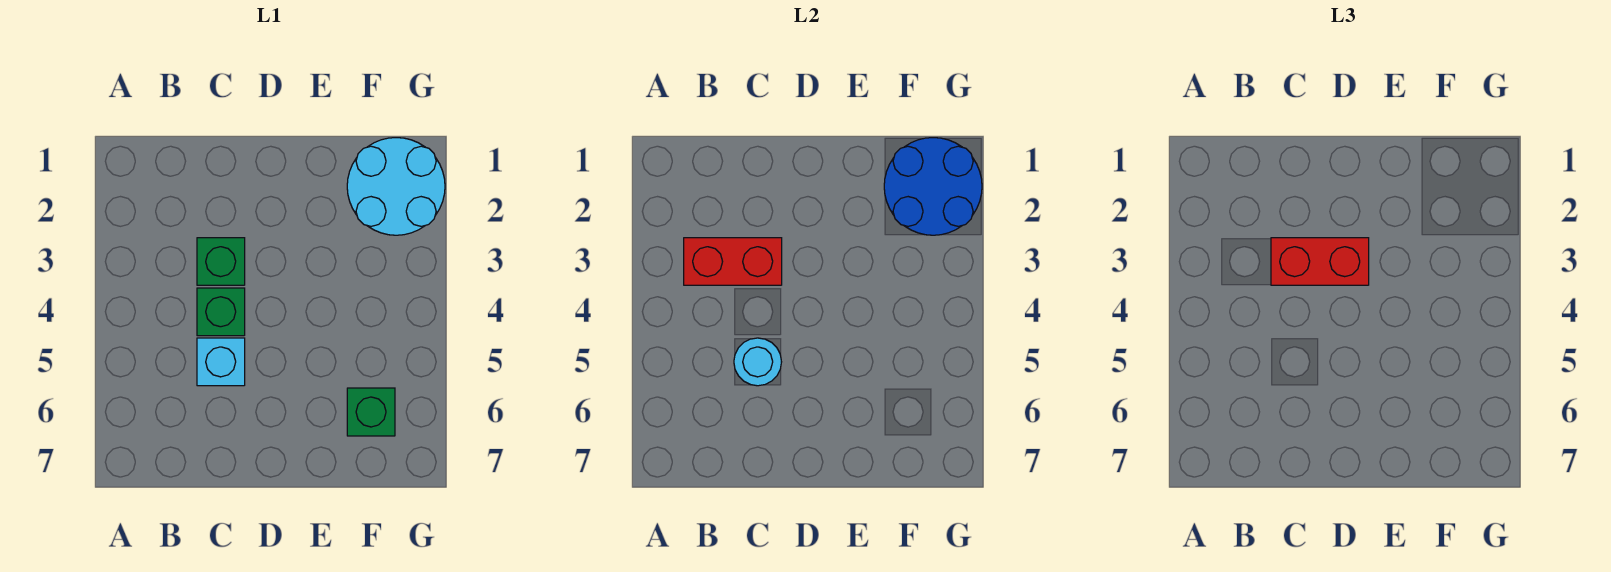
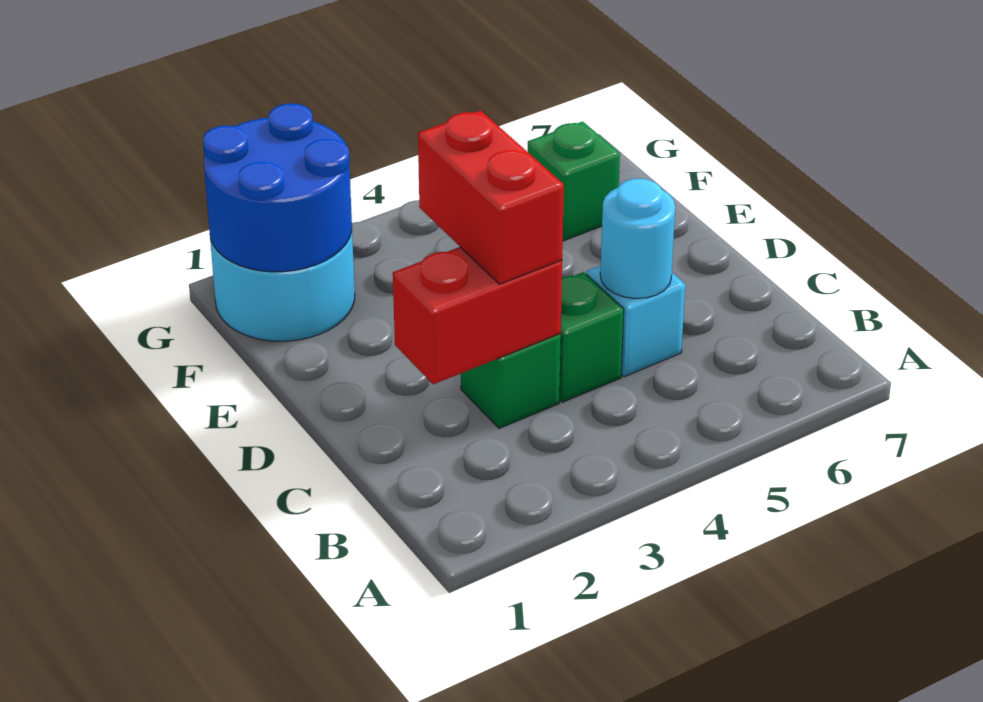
red 1x2 brick [684,238,782,285] -> red 1x2 brick turned to [393,247,562,384]

